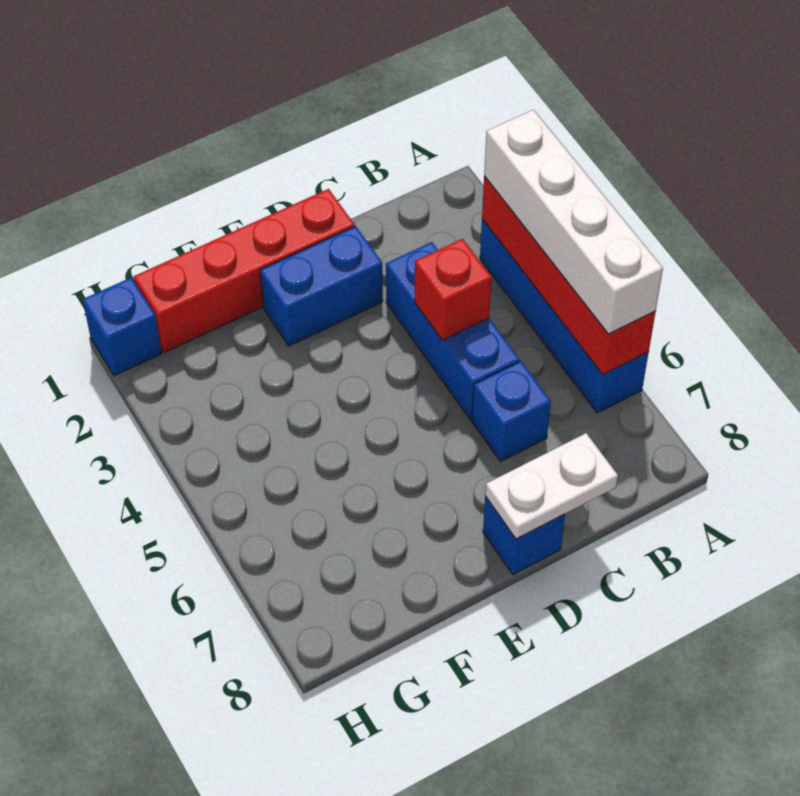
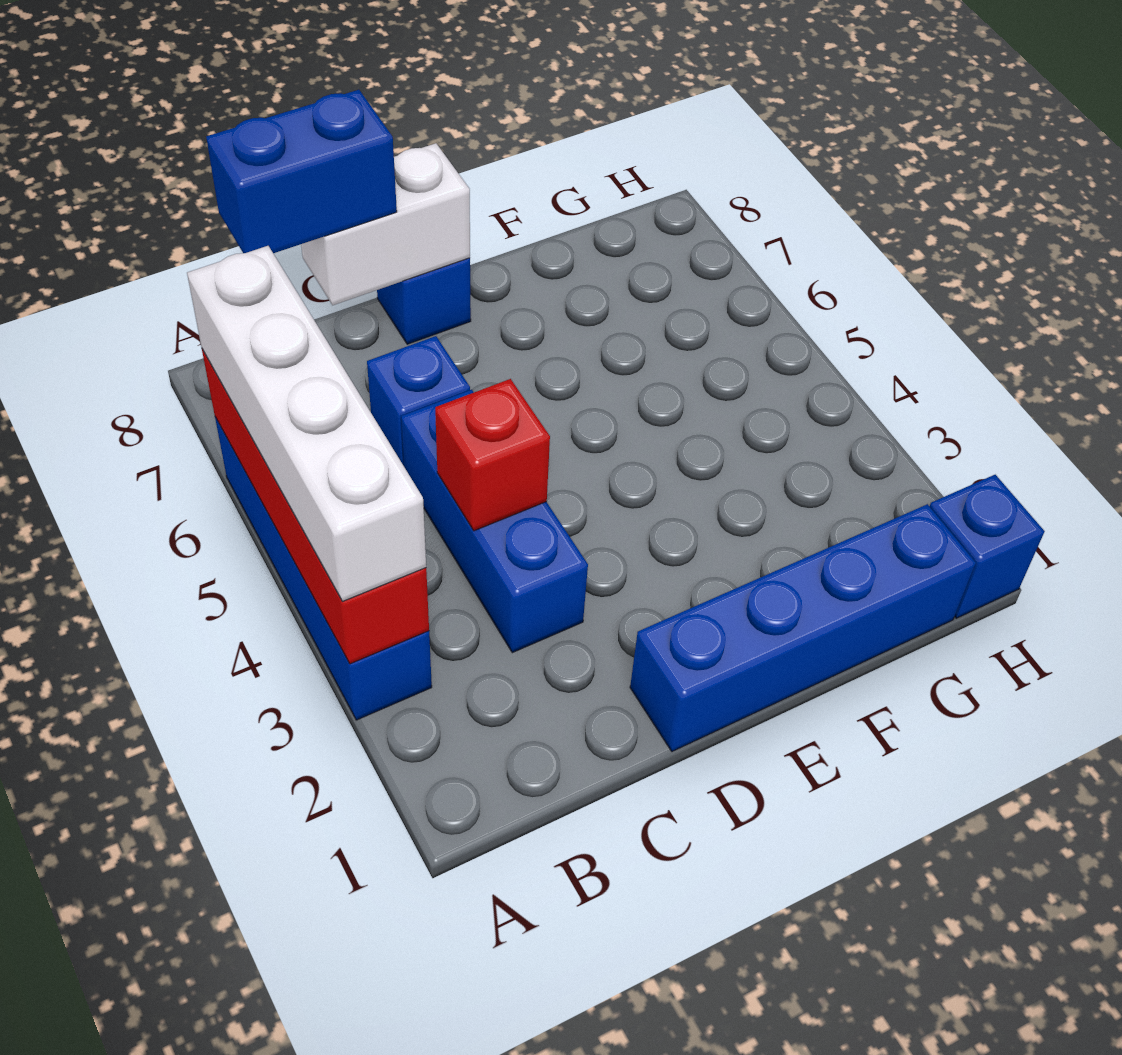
white 1x2 plate [485,433,618,539] -> white 1x2 brick [301,143,470,305]
red 1x4 brick [134,189,355,353] -> blue 1x4 brick [630,504,976,751]
blue 1x2 brick [260,226,383,346] -> blue 1x2 brick moved to [206,90,397,253]

